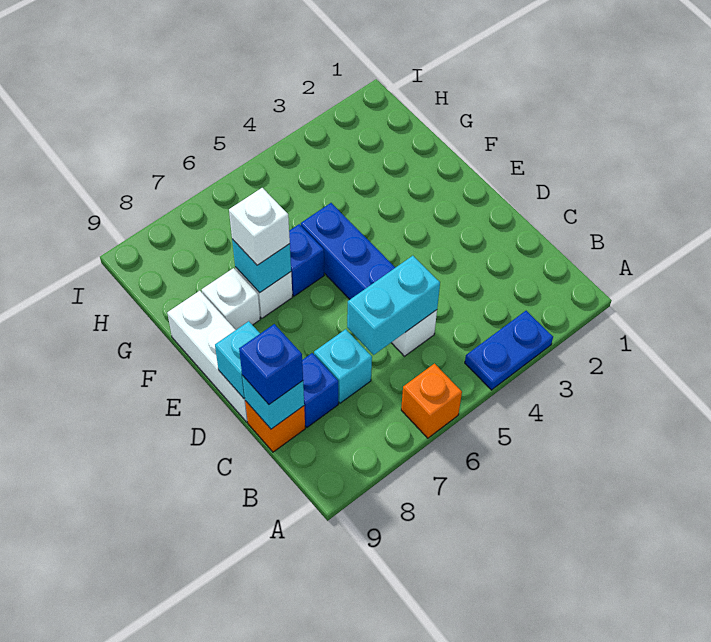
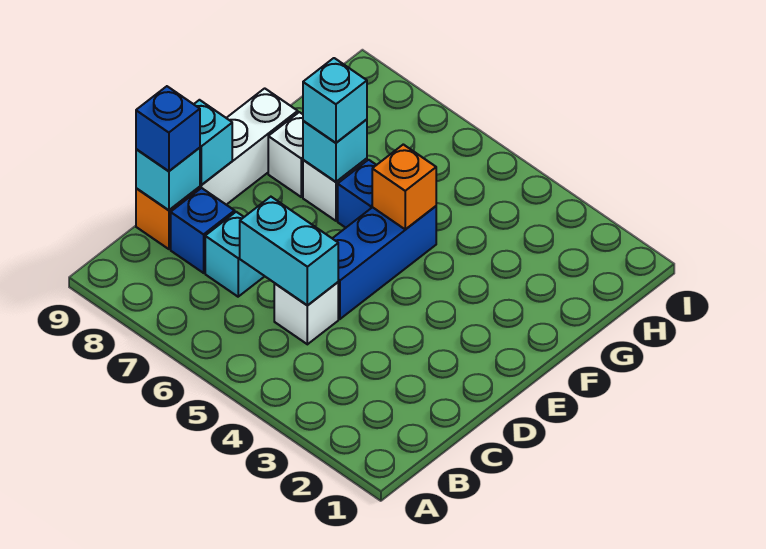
blue 1x2 plate [465,311,553,390] -> none
orange 1x1 brick [401,364,462,438] -> orange 1x1 brick moved to [372,144,436,229]
white 1x1 brick [229,188,290,265] -> cyan 1x1 brick [303,58,367,143]

